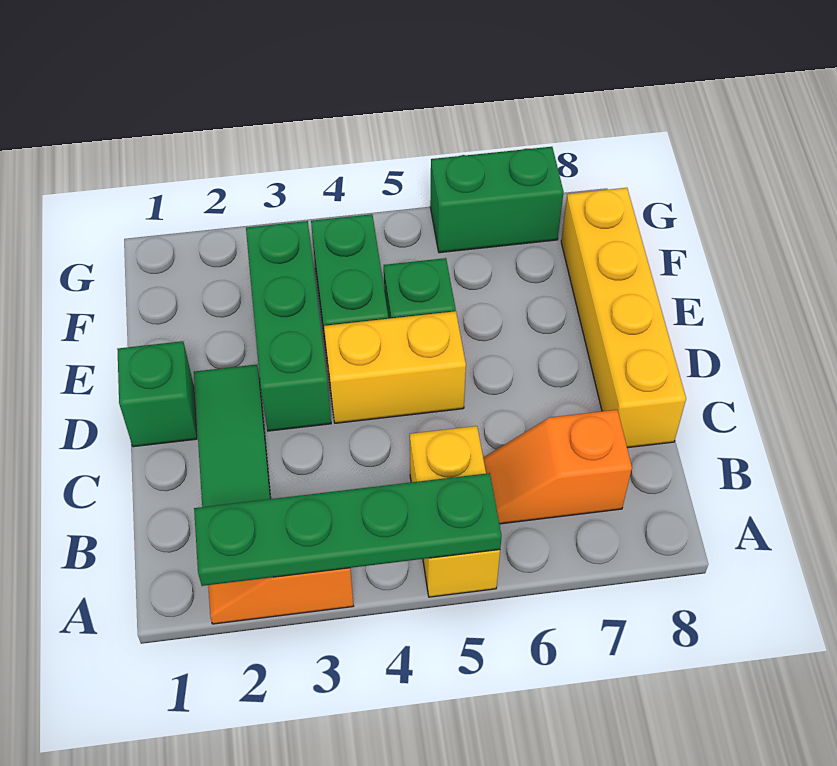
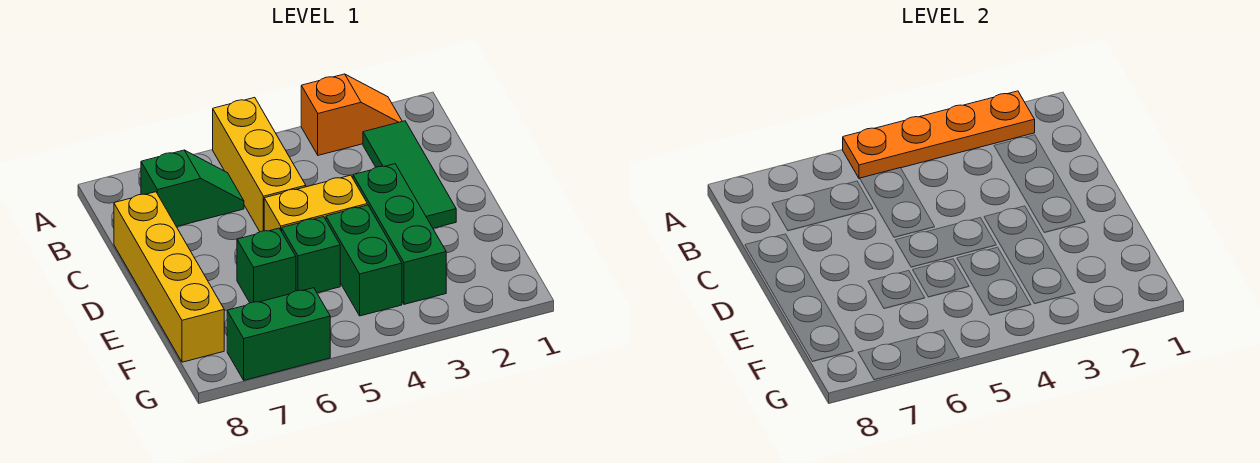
green 1x4 plate [194,473,502,586] -> orange 1x4 plate [843,91,1035,179]
yellow 1x2 brick [410,426,500,597] -> yellow 1x3 brick [213,97,306,232]
orange 1x2 slope [483,410,632,524] -> green 1x2 slope [141,150,244,227]
green 1x1 brick [117,341,197,447] -> green 1x1 brick moved to [237,228,296,303]

